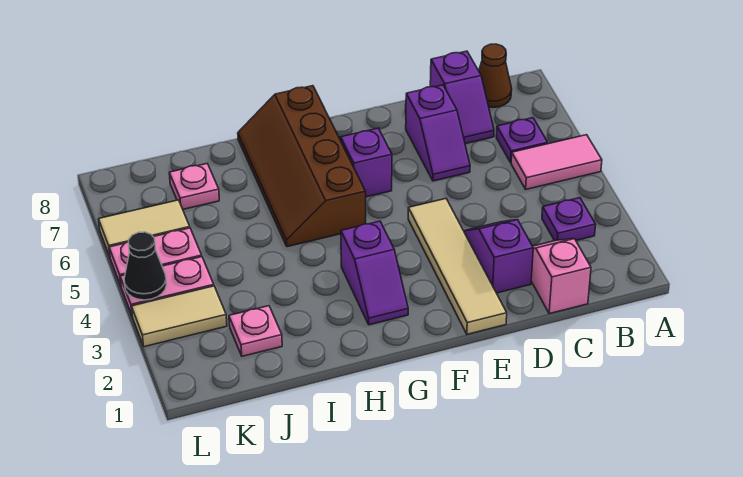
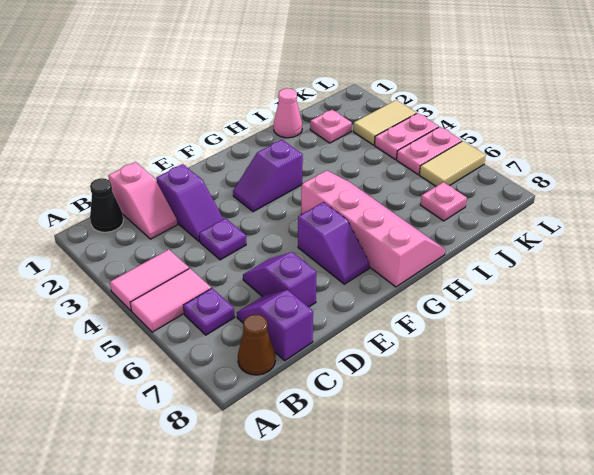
none -> pink 1x2 tile [110,249,189,311]
purple 1x1 plate [542,198,596,241] -> purple 1x1 plate moved to [199,218,246,260]
tan 1x4 tile [408,199,507,334] -> none
purple 1x2 slope [341,221,408,325] -> purple 1x2 slope turned to [233,140,303,212]
brown 2x4 slope [238,86,366,247] -> pink 2x4 slope [301,170,445,287]
none -> pink 1x1 cone [273,88,302,138]
black 1x1 cone [124,232,167,300] -> black 1x1 cone moved to [90,178,123,232]

